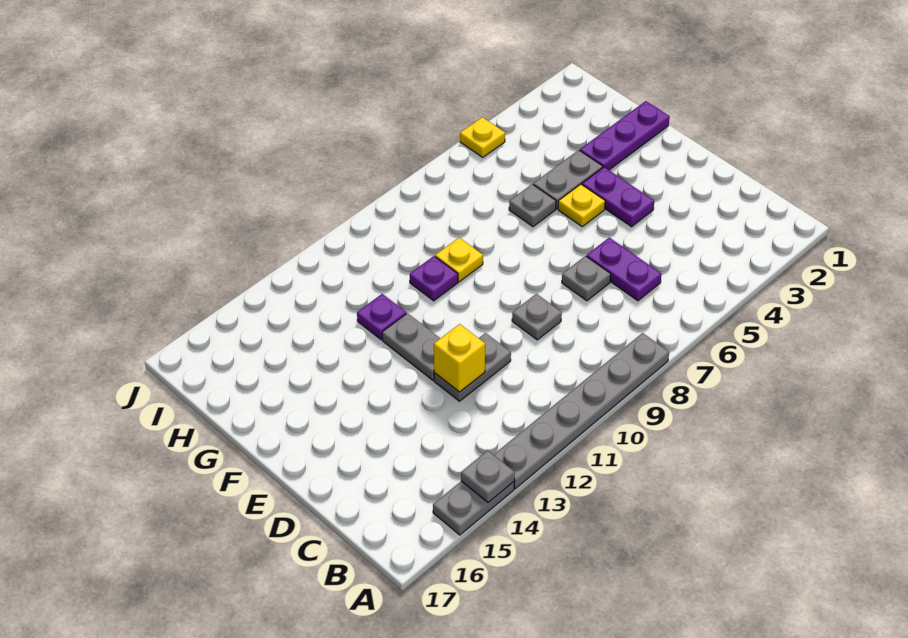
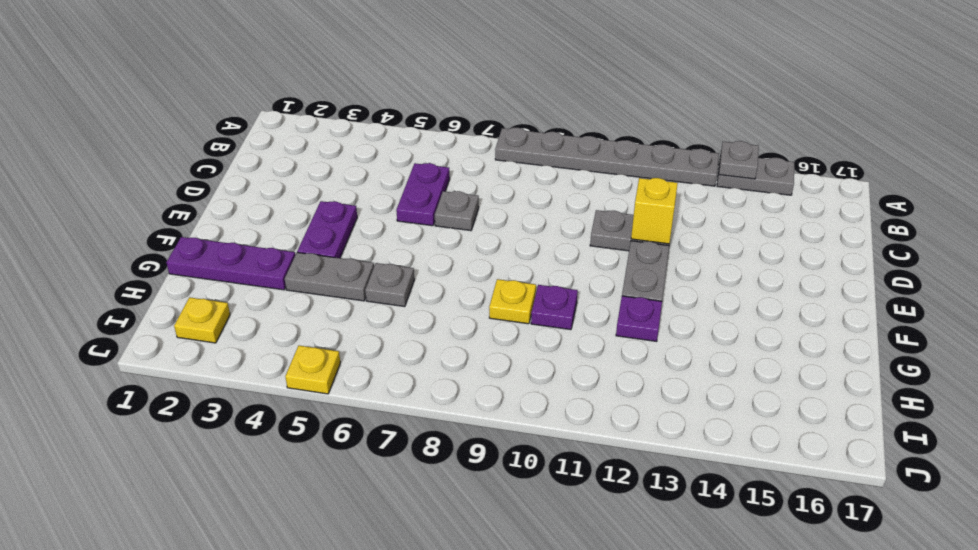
grey 1x1 plate [512,294,562,340] -> none
yellow 1x1 plate [558,184,605,226] -> yellow 1x1 plate moved to [174,297,230,343]

